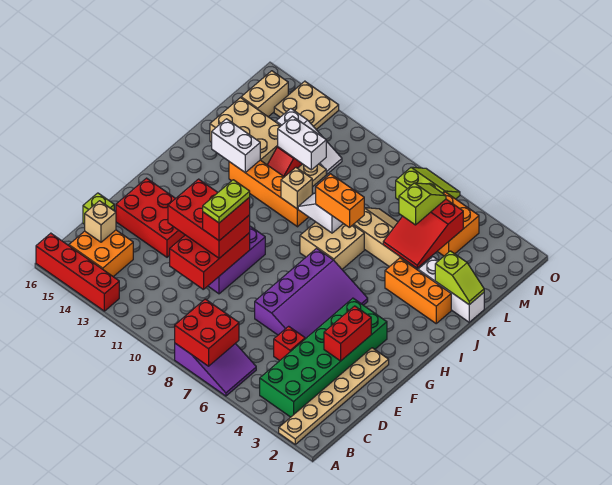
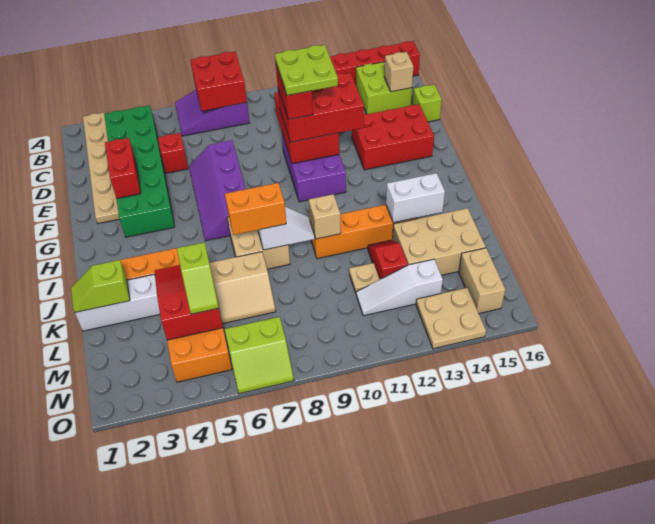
orange 2x2 brick [69,230,133,277] -> lime 2x2 brick [356,62,412,114]
purple 3x4 slope [255,248,368,339] -> purple 2x4 slope [189,140,245,241]
lime 1x2 plate [203,180,250,223] -> lime 2x2 plate [275,45,338,95]
white 1x2 brick [278,116,326,170] -> none

